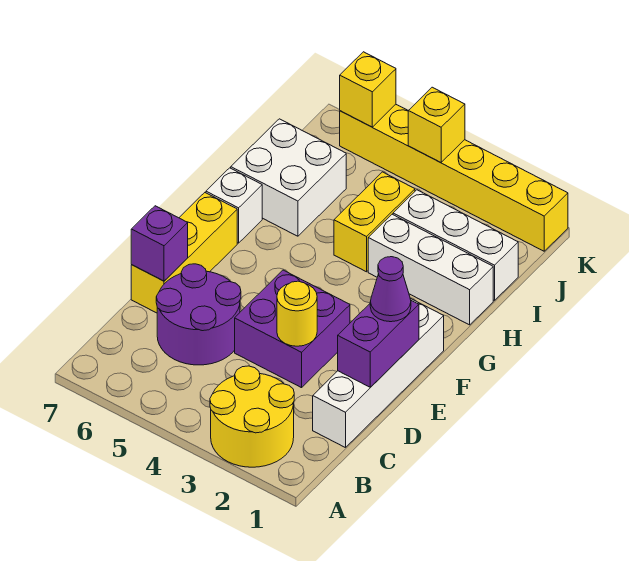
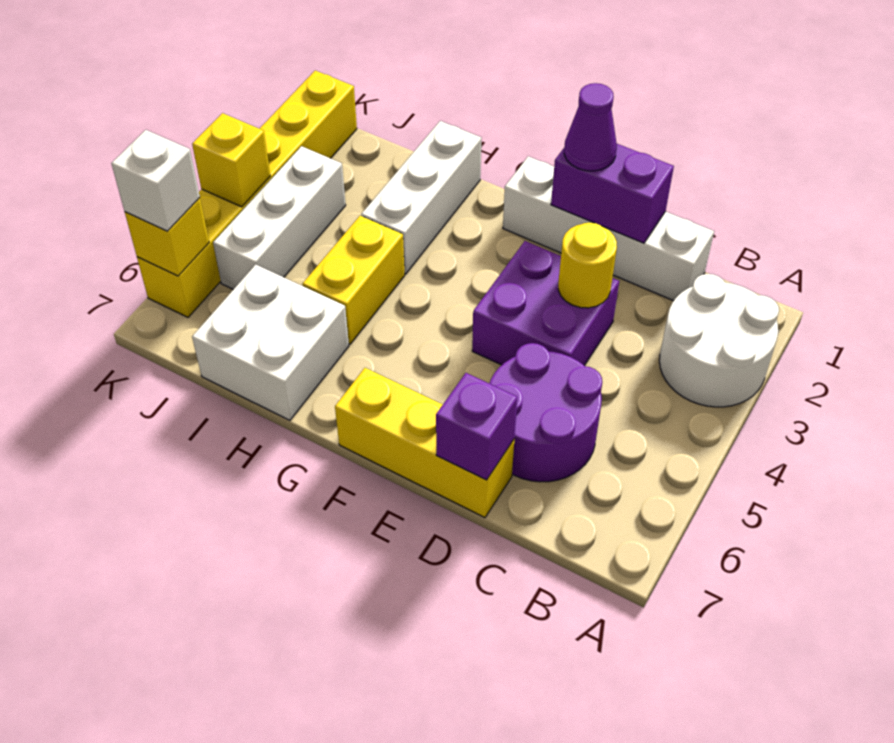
yellow 2x2 round brick [210,366,294,467] -> white 2x2 round brick [659,274,779,407]
white 1x1 brick [206,168,262,243] -> white 1x1 brick moved to [111,130,200,231]
yellow 1x2 brick [334,172,415,272] -> yellow 1x2 brick turned to [303,216,405,344]
white 1x3 brick [393,190,518,300] -> white 1x3 brick moved to [213,146,346,289]

